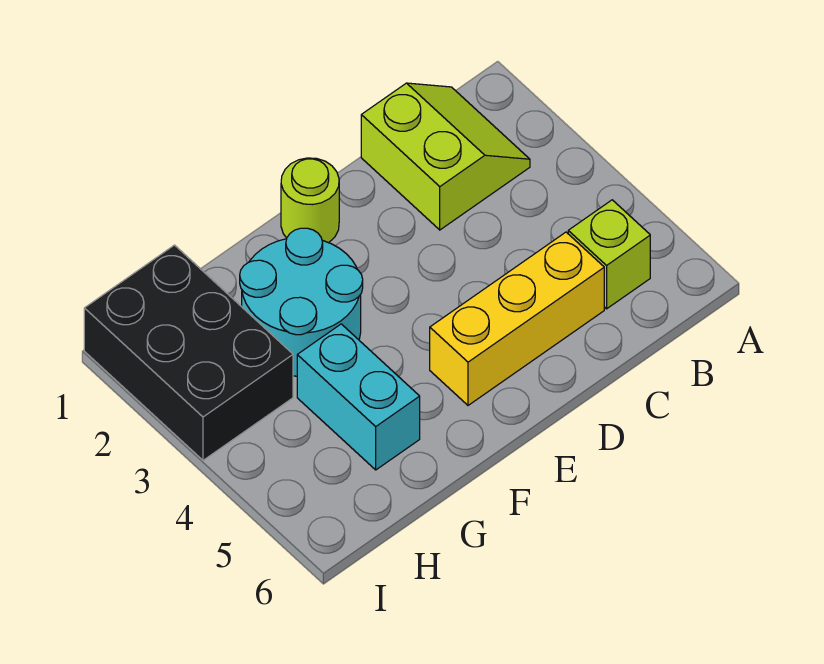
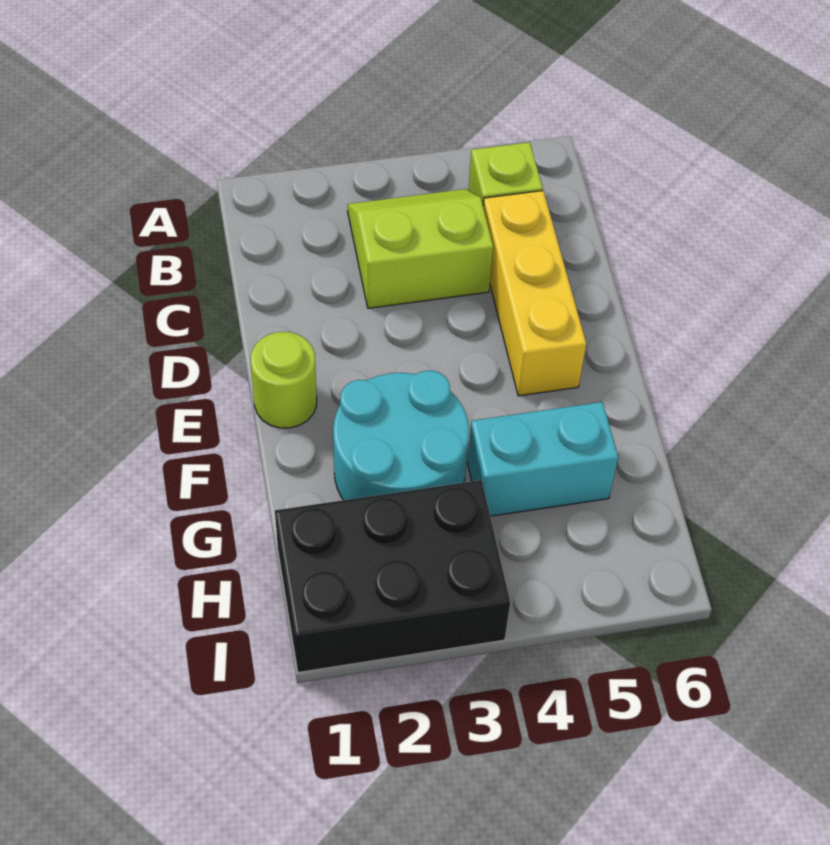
lime 2x2 slope [361,83,530,230] -> lime 2x2 slope moved to [348,189,493,308]

